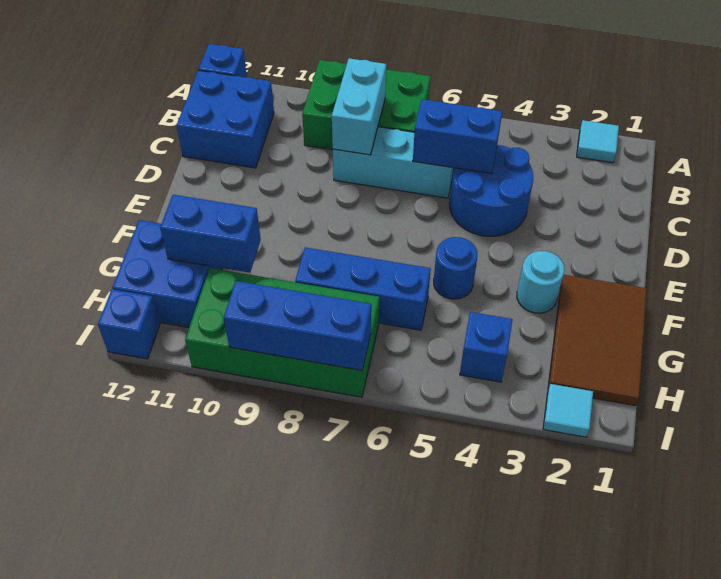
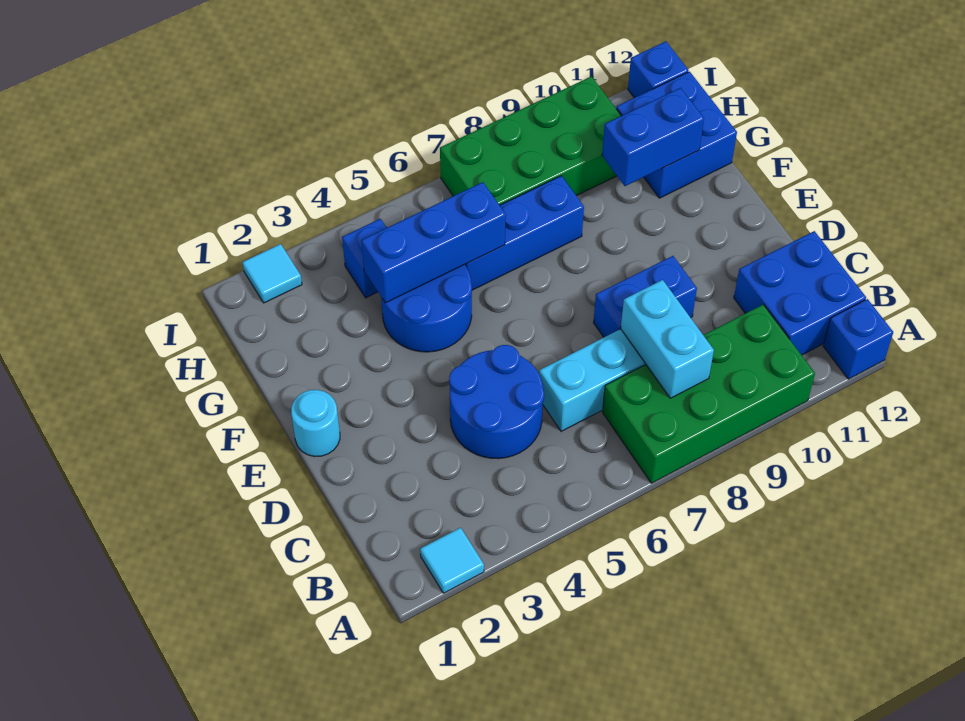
green 2x3 brick [302,60,431,150] -> green 2x4 brick [603,305,815,483]
blue 1x2 brick [413,99,502,173] -> blue 1x2 brick moved to [593,256,697,337]
brown 2x3 tile [548,275,647,405] -> none
cyan 1x1 round brick [517,251,565,313] -> cyan 1x1 round brick moved to [291,390,340,457]
blue 1x1 round brick [434,237,477,299] -> blue 2x2 round brick [381,264,472,352]
blue 1x3 brick [224,281,371,370] -> blue 1x3 brick moved to [361,182,506,303]

